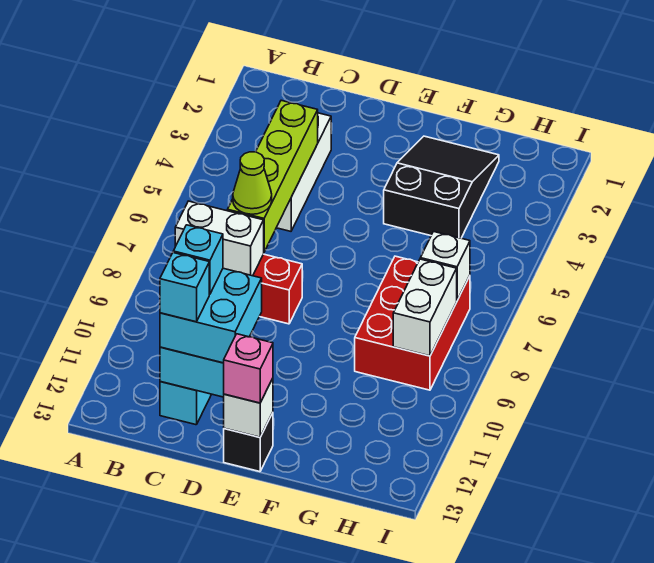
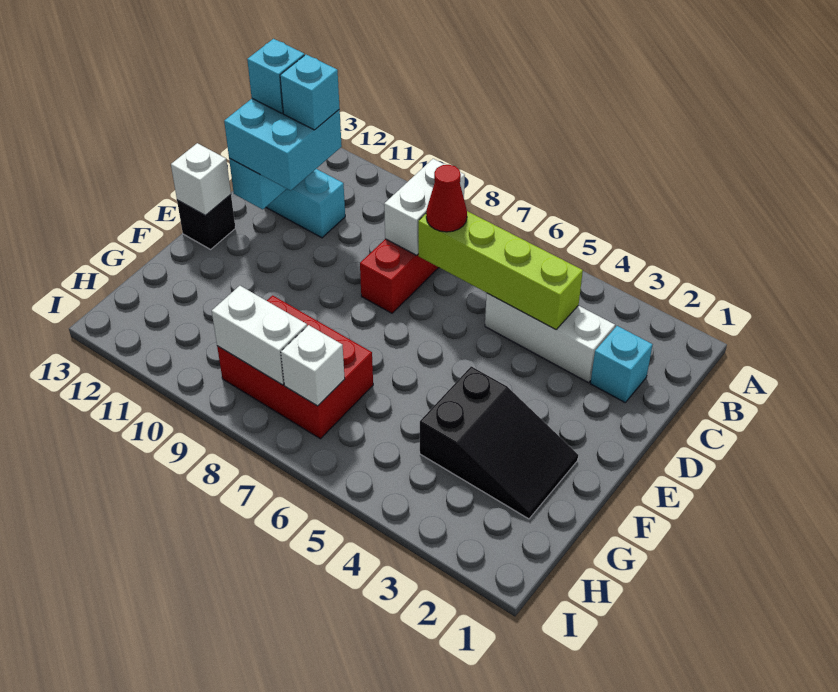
none -> cyan 1x1 brick [590,326,653,402]
lime 1x1 cone [233,152,272,214] -> red 1x1 cone [426,165,467,232]
pink 1x1 brick [224,334,273,403] -> none

